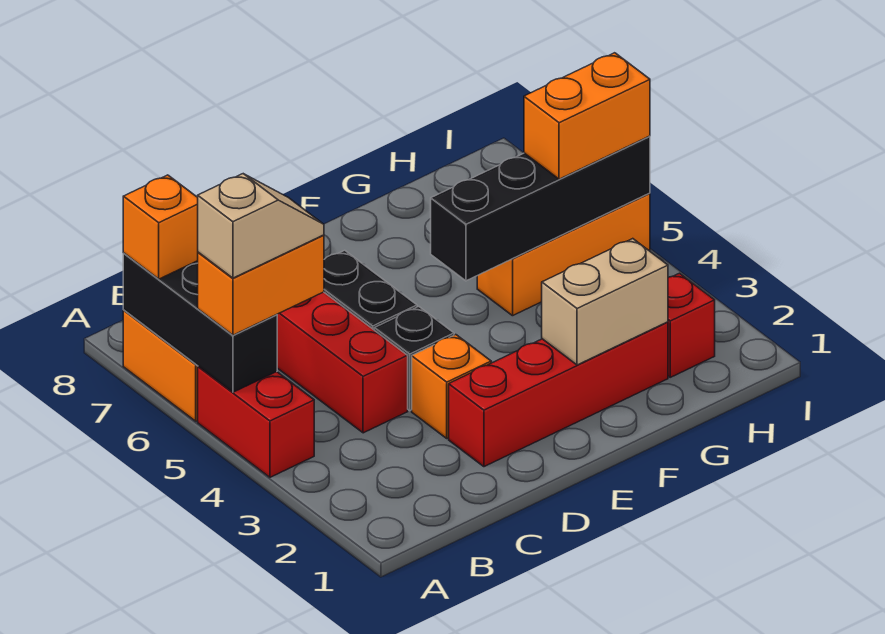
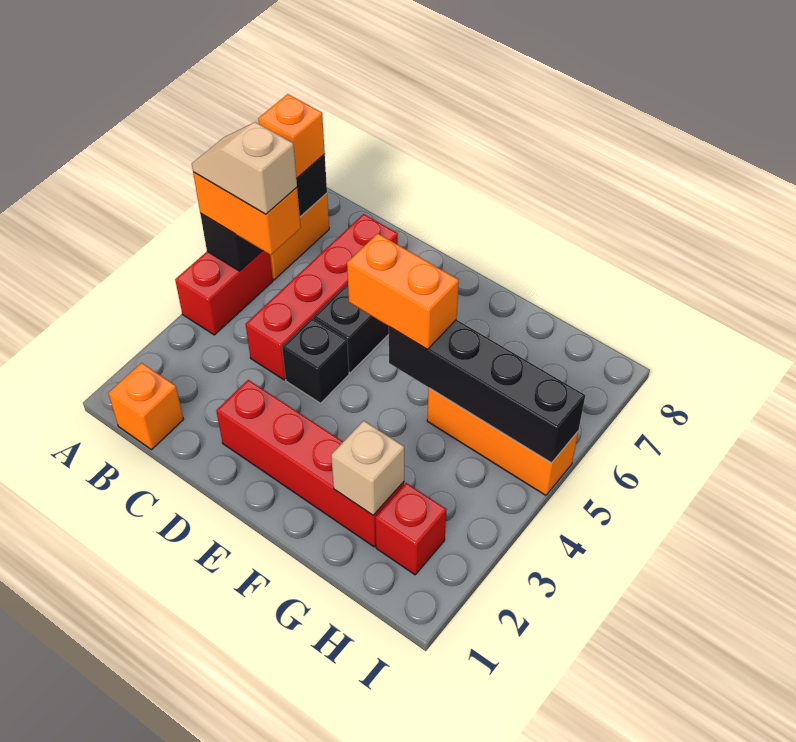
tan 1x2 slope [198,174,324,278] -> tan 1x2 slope turned to [192,122,297,214]
orange 1x1 brick [412,335,491,438] -> orange 1x1 brick moved to [108,363,184,450]
tan 1x2 brick [542,239,668,365] -> tan 1x1 brick [331,421,404,515]
orange 1x2 brick [524,53,650,179] -> orange 1x2 brick moved to [347,233,459,349]

